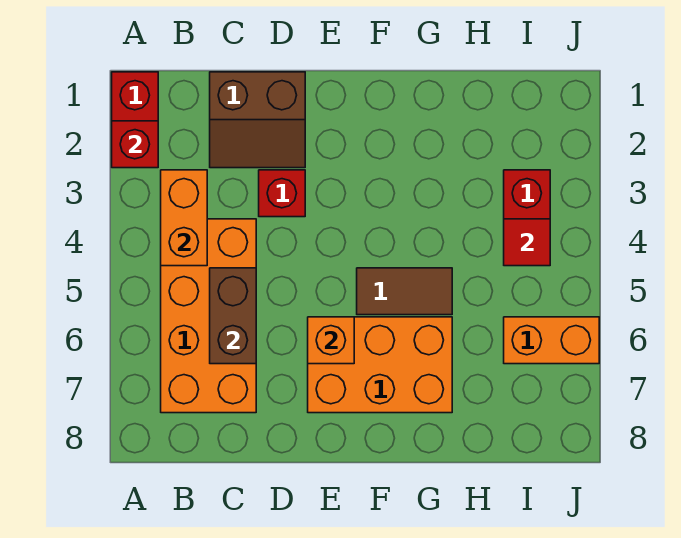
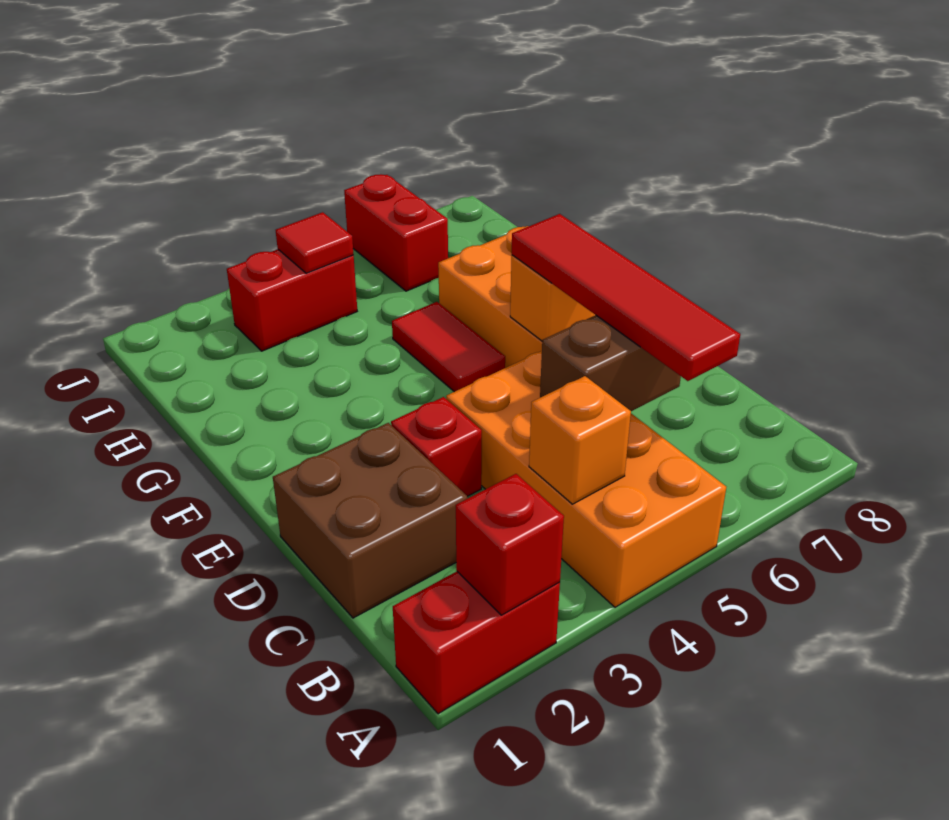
orange 1x2 brick [161,170,207,266] -> orange 1x1 brick [529,376,631,504]
orange 2x4 brick [161,219,256,413] -> orange 2x4 brick turned to [446,351,726,607]
none -> red 1x4 tile [512,214,740,381]
brown 2x2 slope [210,72,305,168] -> brown 2x2 brick [273,423,467,618]
brown 1x2 tile [357,268,452,315] -> red 1x2 tile [392,302,505,392]
orange 1x2 brick [504,317,599,364] -> red 1x2 brick [344,174,448,291]

